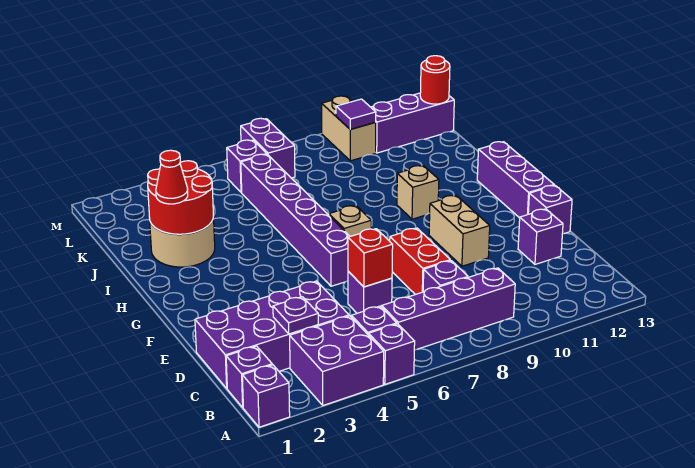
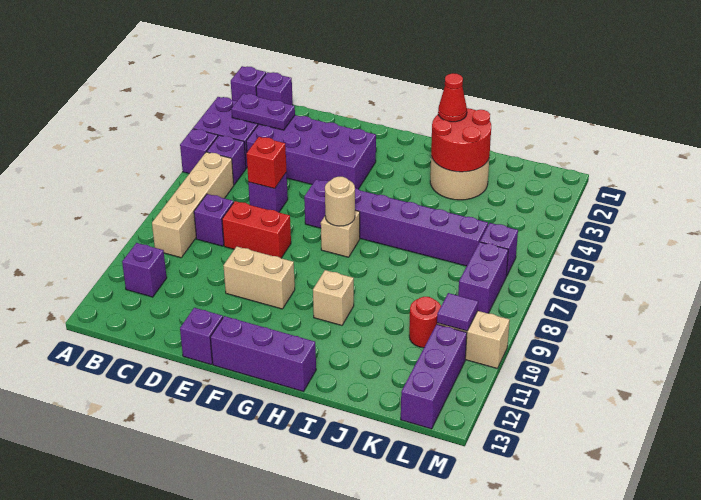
purple 1x4 brick [382,268,515,350] -> tan 1x4 brick [152,152,234,258]
purple 2x4 brick [195,281,349,388] -> purple 2x4 brick turned to [246,115,376,189]
purple 1x1 plate [273,297,318,334] -> purple 1x2 plate [231,94,295,130]
purple 1x1 brick [518,209,563,264] -> purple 1x1 brick moved to [122,243,167,297]
none -> tan 1x1 round brick [325,177,355,226]
purple 1x2 brick [241,118,295,178] -> purple 1x2 brick turned to [458,242,508,313]
red 1x1 round brick [420,56,450,104] -> red 1x1 round brick moved to [409,297,441,348]

